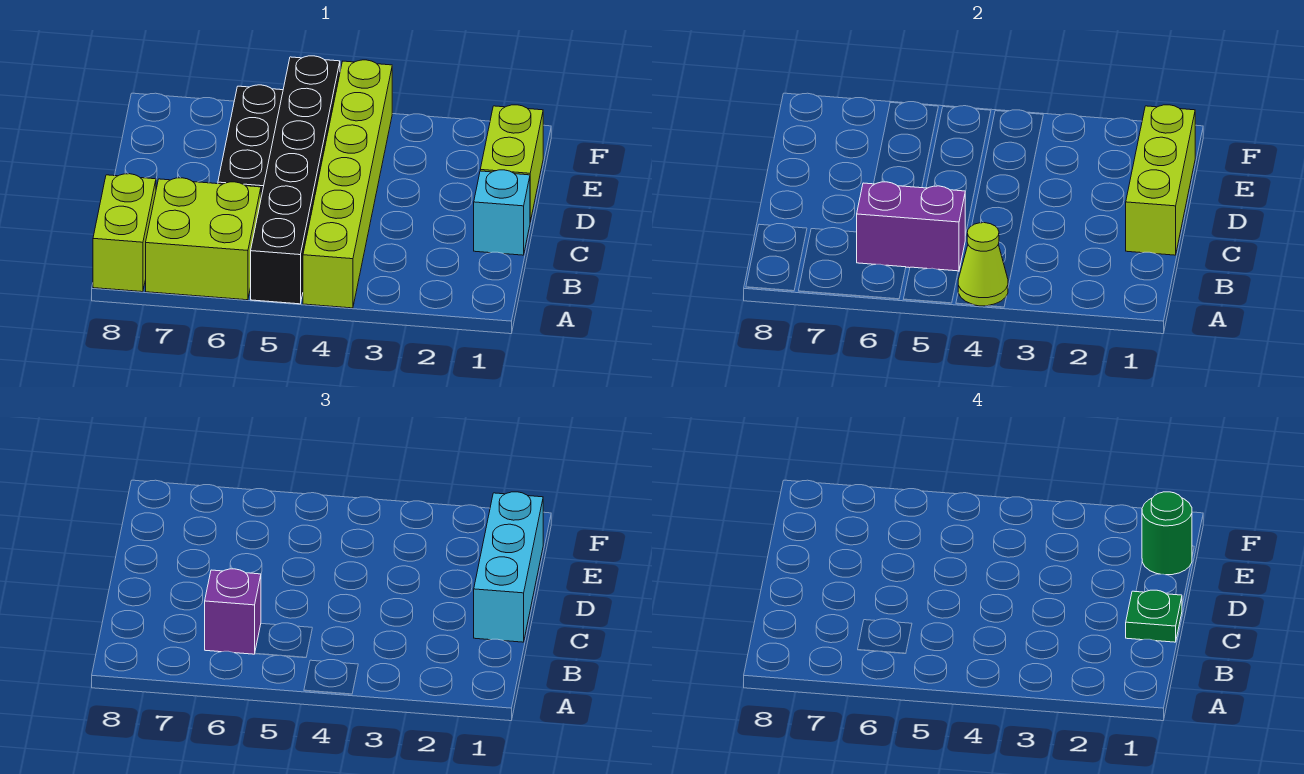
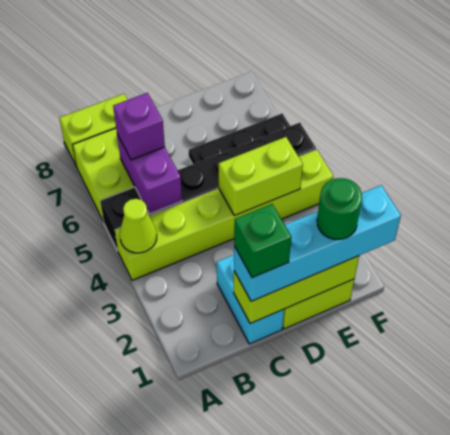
cyan 1x1 brick [474,170,530,255] -> cyan 1x2 brick [217,255,284,344]
cyan 1x3 brick [474,492,543,642] -> cyan 1x4 brick [234,185,401,301]
green 1x1 plate [1126,590,1182,642] -> green 1x1 brick [234,204,291,278]
none -> lime 1x2 brick [219,137,303,216]

